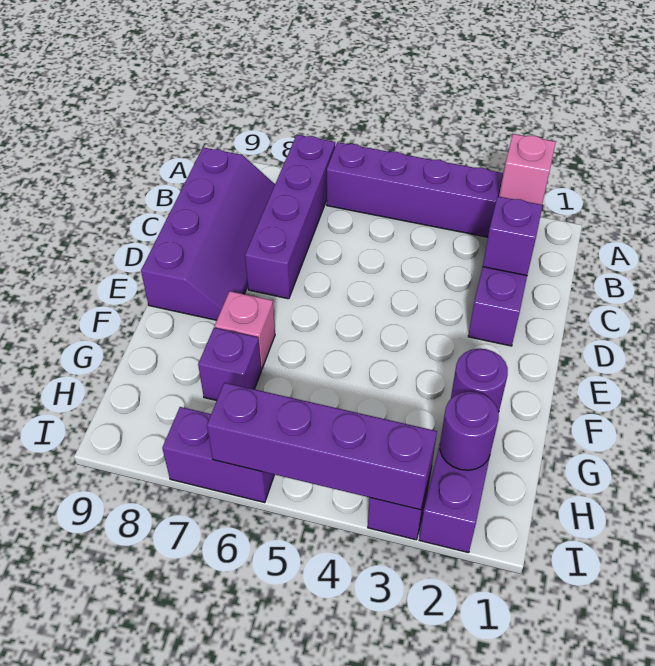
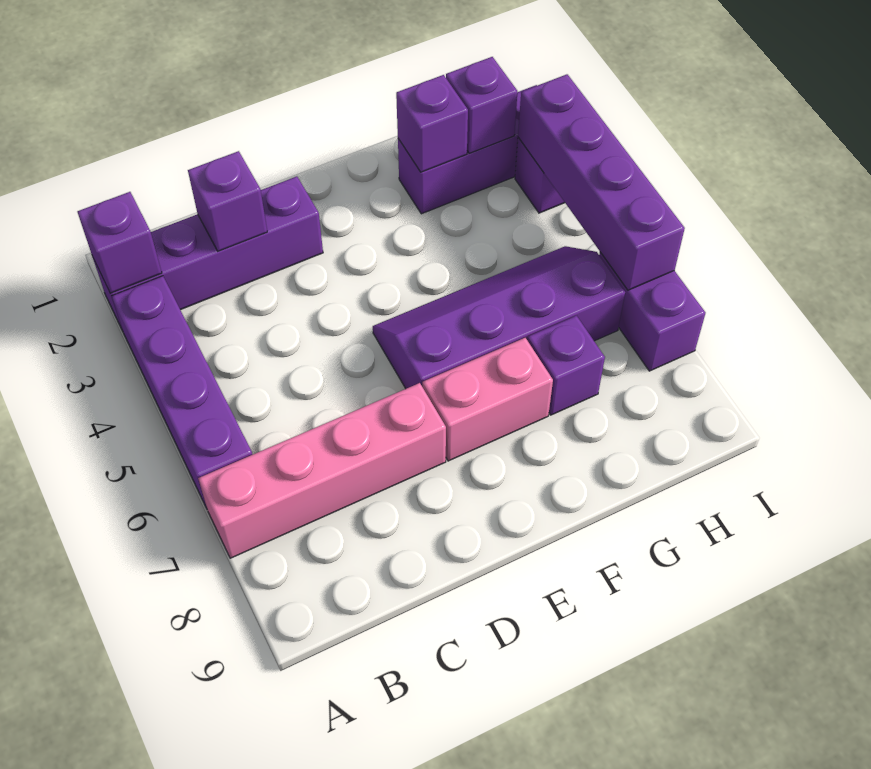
pink 1x1 brick [499,134,556,205] -> purple 1x1 brick [77,192,162,294]
purple 1x4 brick [245,135,335,299] -> pink 1x4 brick [198,383,446,558]
purple 2x4 slope [141,147,275,320] -> purple 2x4 slope moved to [373,246,625,389]
pink 1x1 brick [215,291,275,369] -> pink 1x2 brick [422,338,553,461]
purple 1x1 round brick [451,349,508,412] -> purple 1x1 brick [396,75,468,172]
purple 1x1 round brick [440,391,499,470] -> purple 1x1 brick [446,57,518,153]

